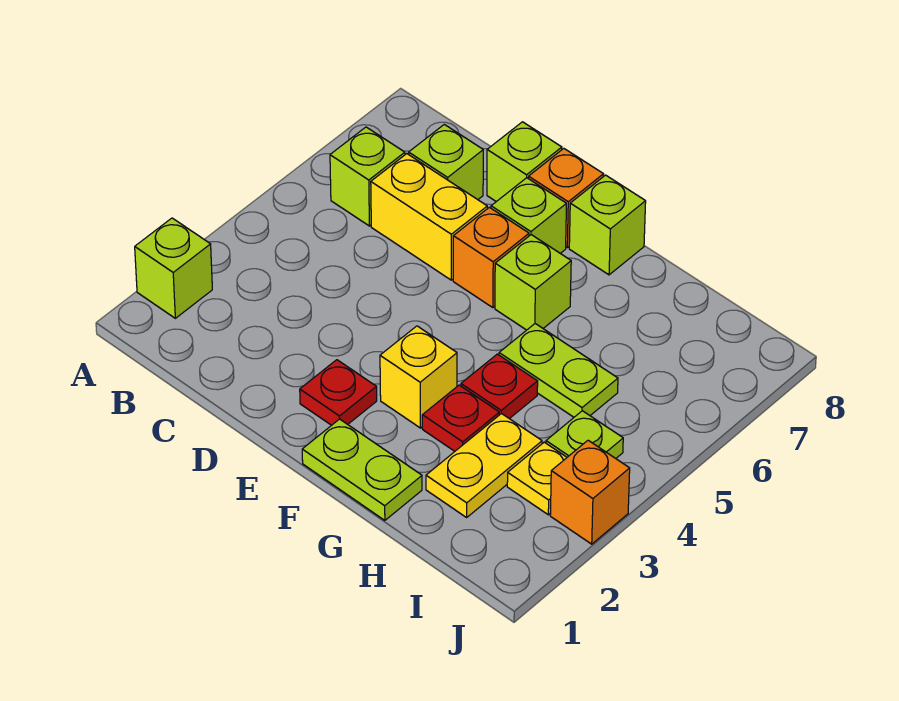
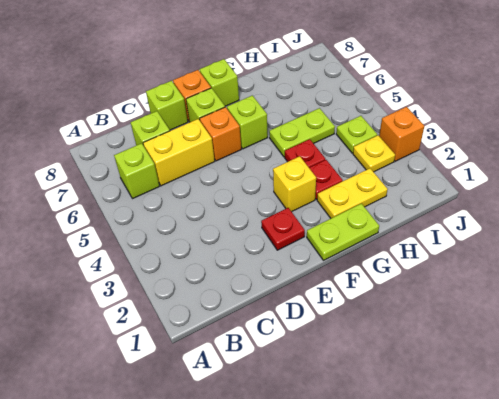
lime 1x1 brick [135,218,212,318] -> none
yellow 1x2 plate [426,413,542,517] -> yellow 1x2 plate turned to [317,168,388,218]

